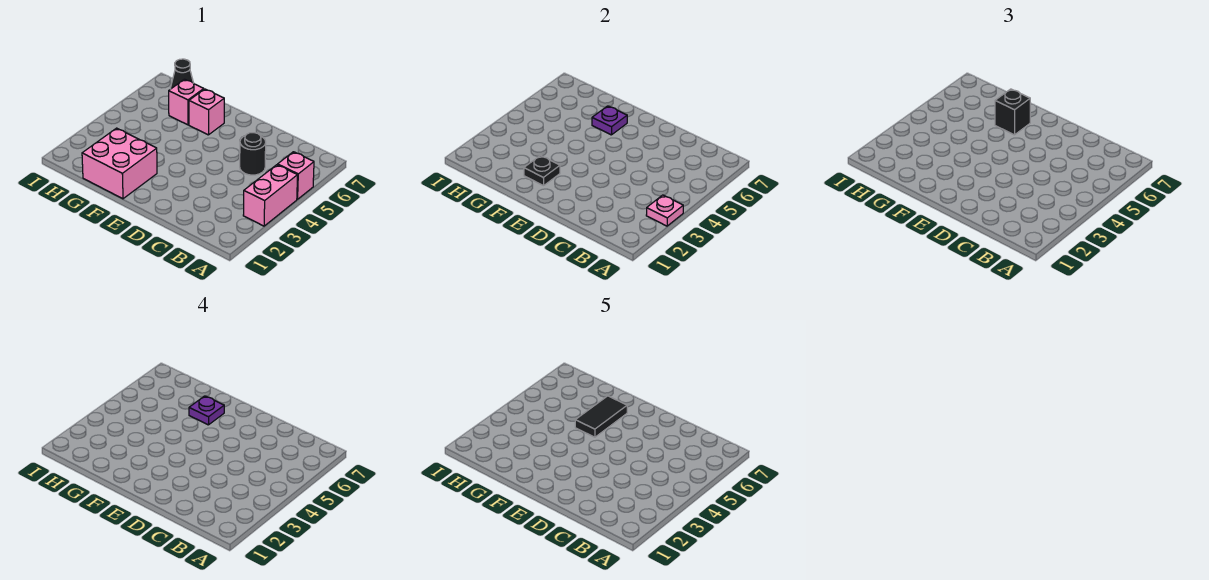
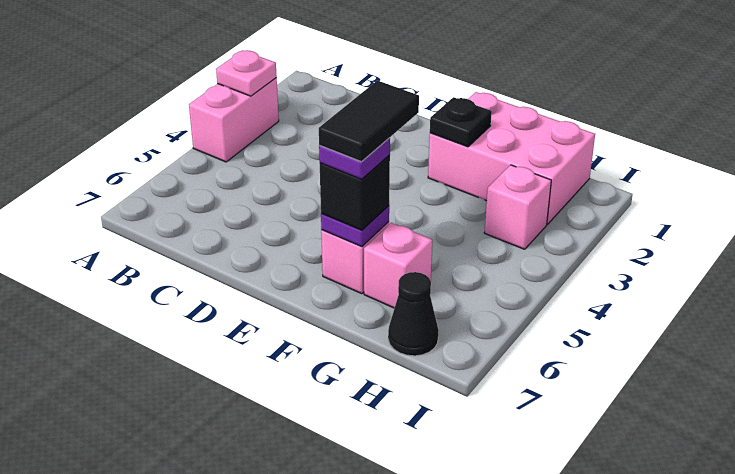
pink 1x1 brick [278,152,314,199] -> pink 1x1 brick moved to [484,165,551,249]
black 1x1 round brick [240,133,266,175] -> none
pink 2x2 brick [82,128,157,199] -> pink 2x3 brick [428,92,595,224]

